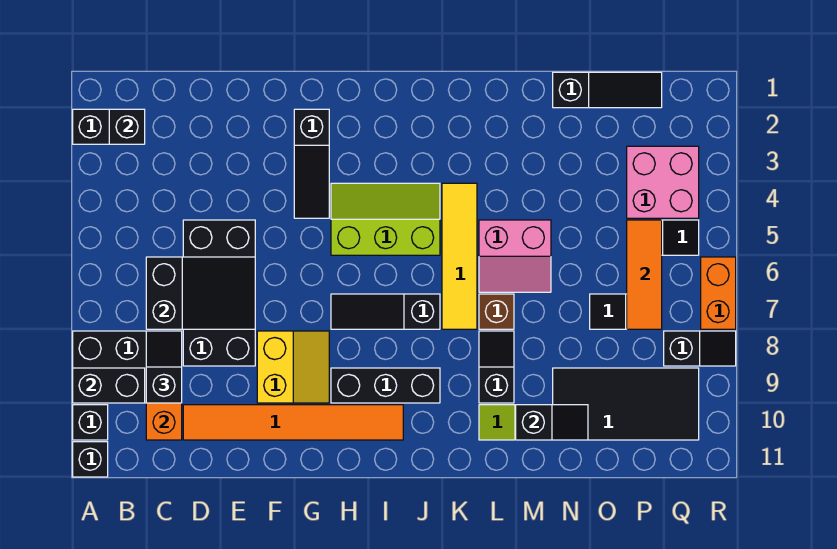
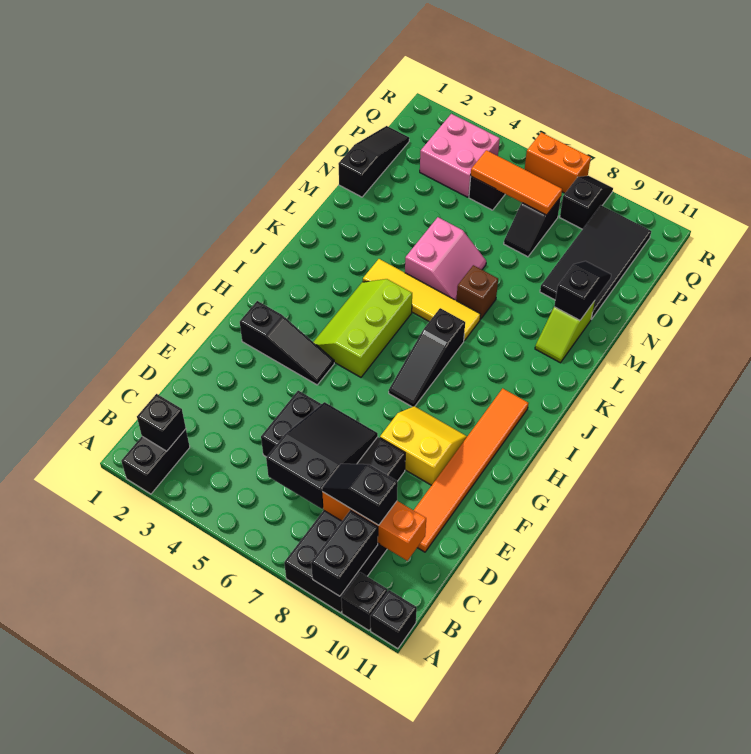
black 1x3 brick [331,368,440,403] -> none
black 1x2 slope [479,331,514,403] -> none

